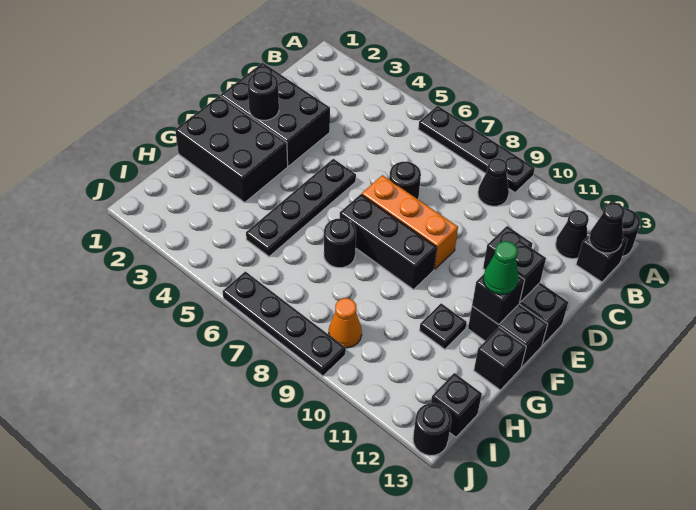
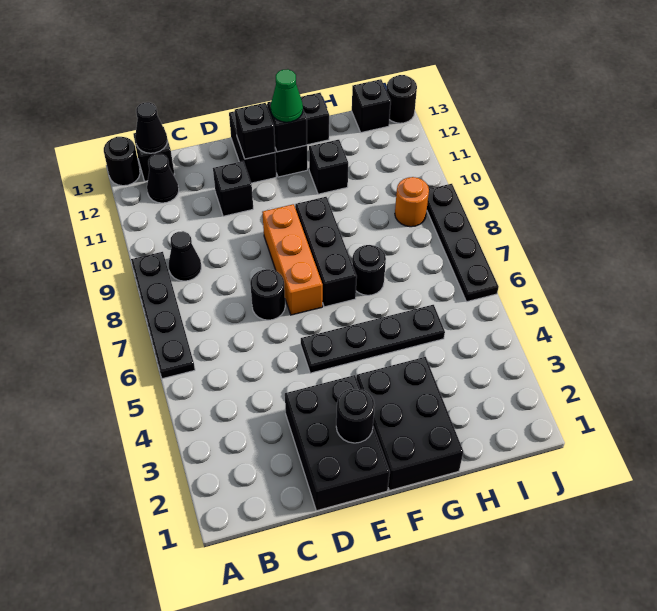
black 1x1 plate [419,303,467,349] -> black 1x1 brick [309,140,348,194]
orange 1x1 cone [329,298,362,348] -> orange 1x1 round brick [395,177,429,227]

